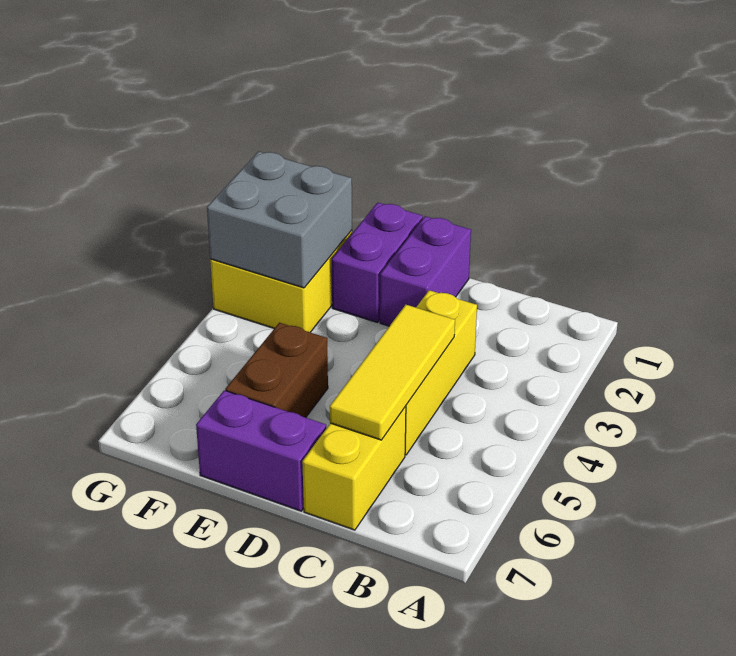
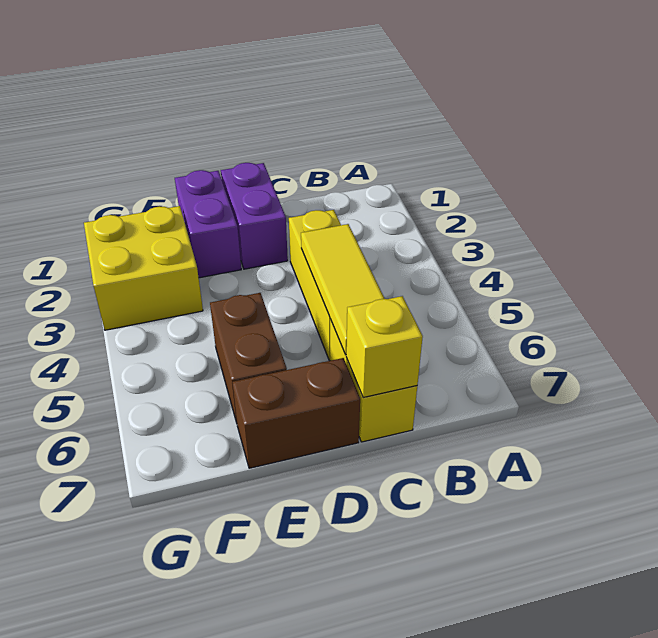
none -> yellow 1x1 brick [346,296,423,398]
purple 1x2 brick [196,390,326,511] -> brown 1x2 brick [232,358,360,468]
grey 2x2 brick [207,151,352,288] -> none

